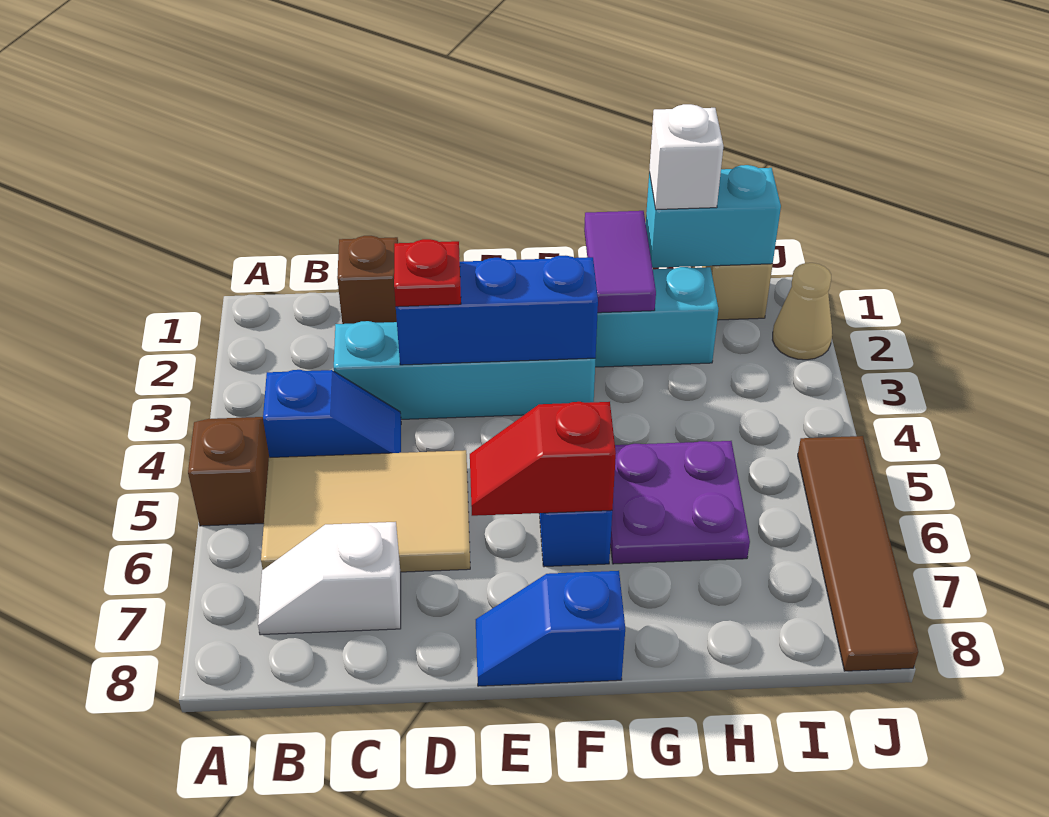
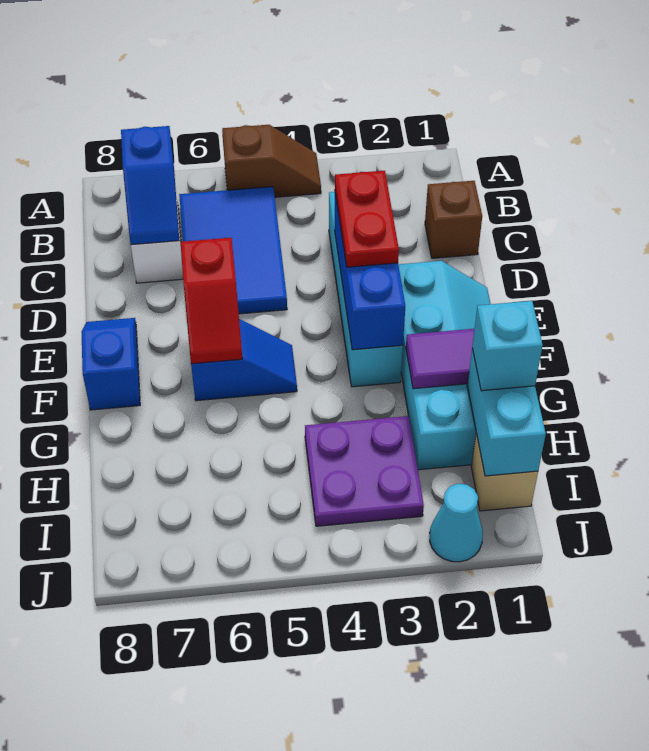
blue 1x2 slope [263,370,401,458] -> blue 1x2 slope moved to [121,126,179,245]
tan 2x3 tile [261,450,470,572] -> blue 2x3 tile [179,187,287,314]
red 1x1 plate [394,239,461,307] -> red 1x2 plate [335,171,399,267]
red 1x2 slope [470,402,616,516] -> red 1x2 slope turned to [181,238,242,364]
purple 2x2 plate [610,441,750,564] -> purple 2x2 plate moved to [305,416,424,526]
white 1x1 brick [649,104,723,210] -> cyan 1x1 brick [472,301,543,391]
tan 1x1 cone [773,263,832,360] -> cyan 1x1 cone [430,484,483,562]
brown 1x4 tile [798,436,918,671] -> none

